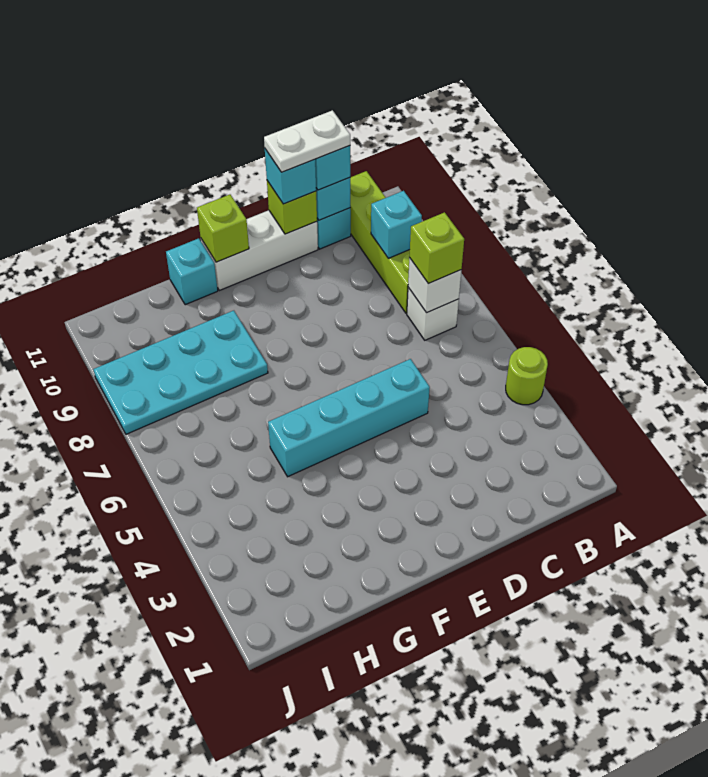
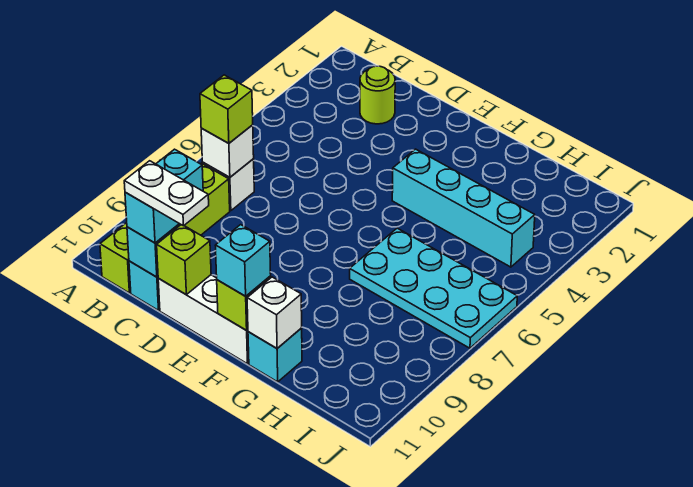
lime 1x1 round brick [506,347,548,405] -> lime 1x1 round brick moved to [360,66,395,124]
cyan 1x4 brick [268,359,430,477] -> cyan 1x4 brick moved to [392,149,535,267]
cyan 1x1 brick [265,149,316,204] -> cyan 1x1 brick moved to [215,225,271,296]
cyan 2x4 plate [93,311,268,434] -> cyan 2x4 plate moved to [350,228,517,348]
none -> white 1x1 brick [247,277,302,348]

